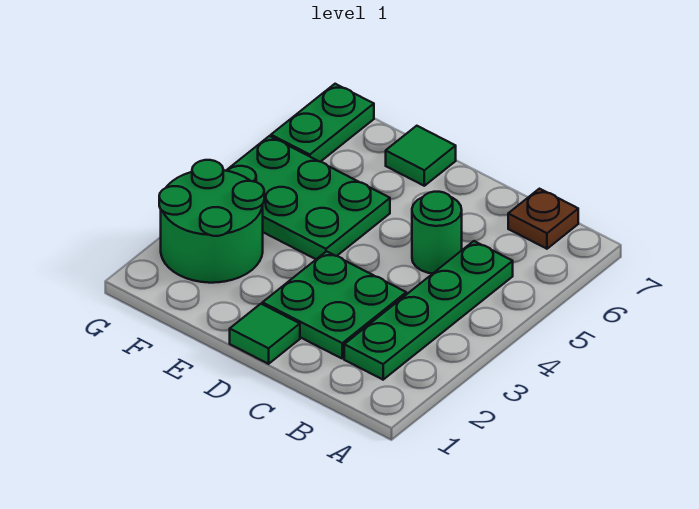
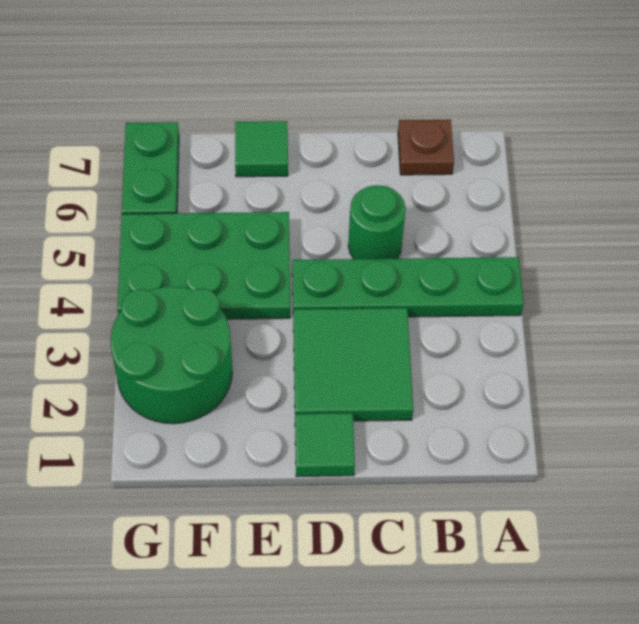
green 1x4 plate [344,241,513,380] -> green 1x4 plate turned to [292,257,524,317]
green 2x2 plate [262,251,406,358] -> green 2x2 tile [293,308,413,421]

